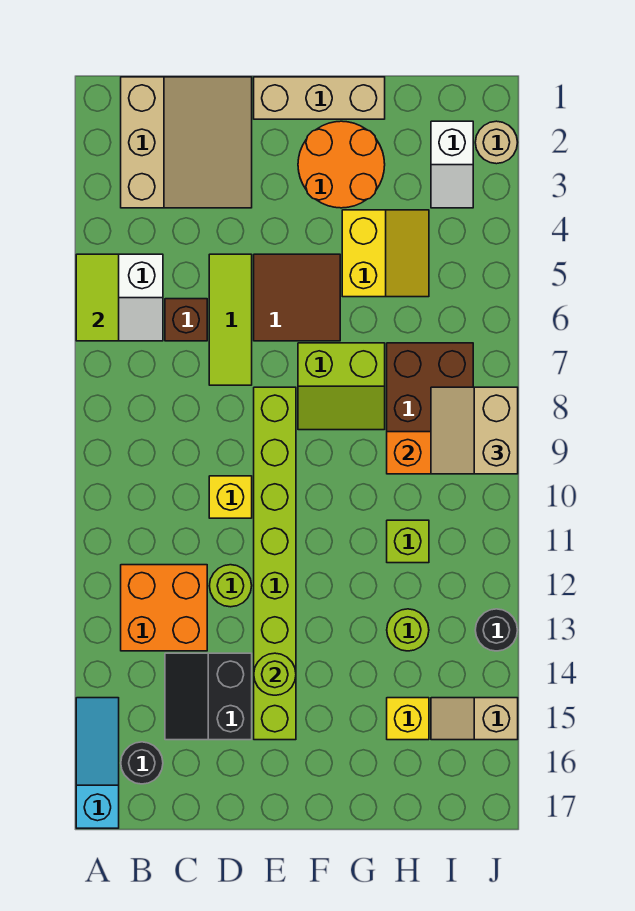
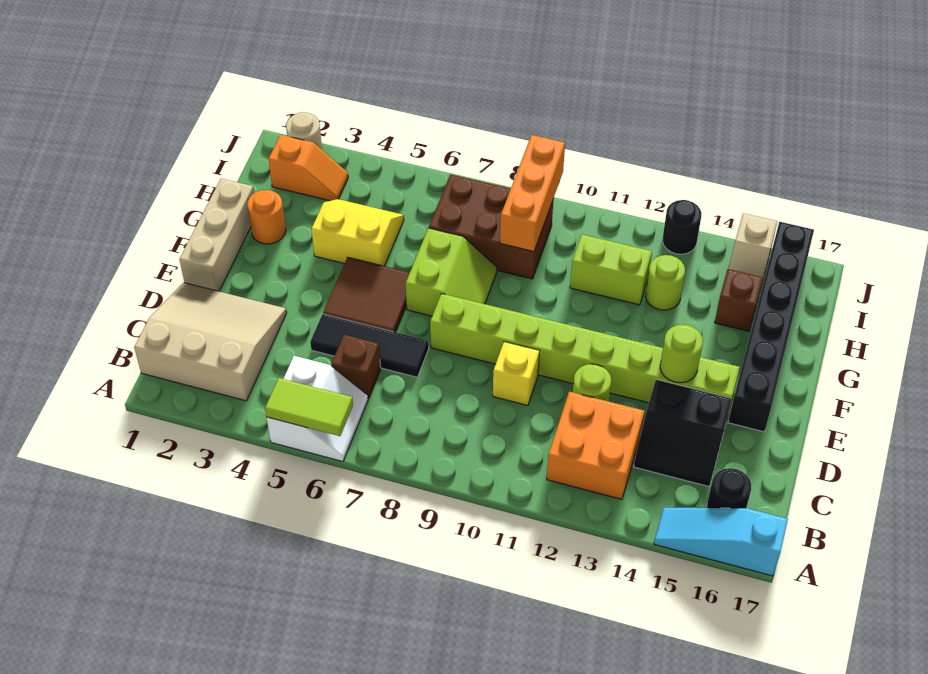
lime 1x3 tile [209,254,252,385] -> black 1x3 tile [310,314,429,377]
none -> black 1x6 brick [728,222,814,432]
orange 2x2 round brick [298,121,385,208] -> orange 1x1 round brick [247,190,286,244]
lime 1x1 brick [387,520,429,563] -> lime 1x2 brick [570,235,652,305]
yellow 1x1 brick [387,698,429,740] -> brown 1x1 brick [715,269,763,331]
white 1x2 slope [431,121,473,208] -> orange 1x2 slope [268,135,348,201]
tan 2x2 slope [431,387,518,474] -> none

